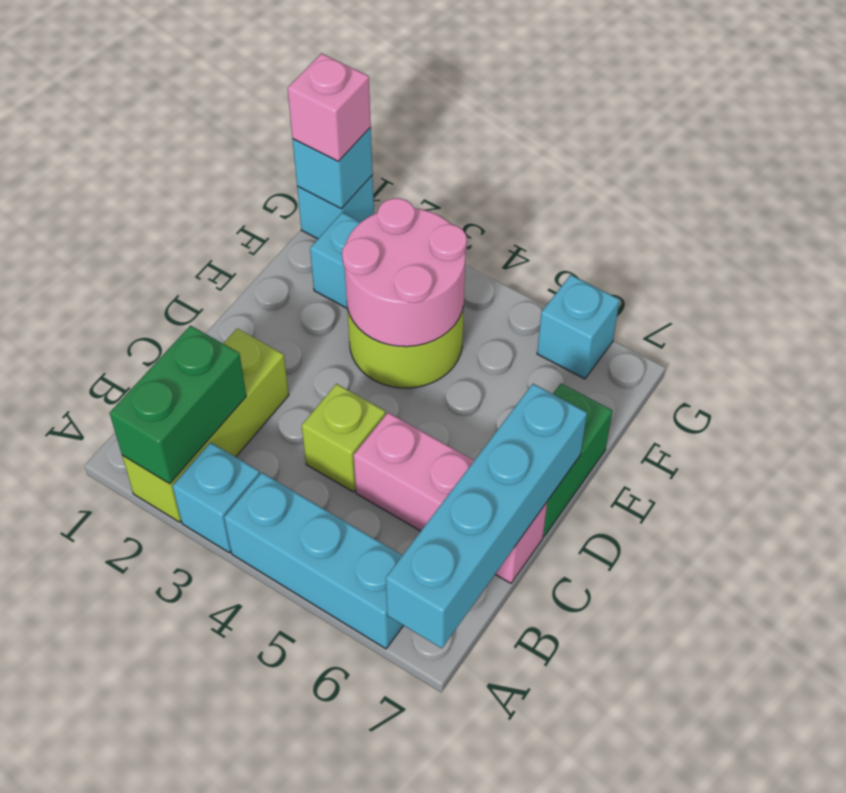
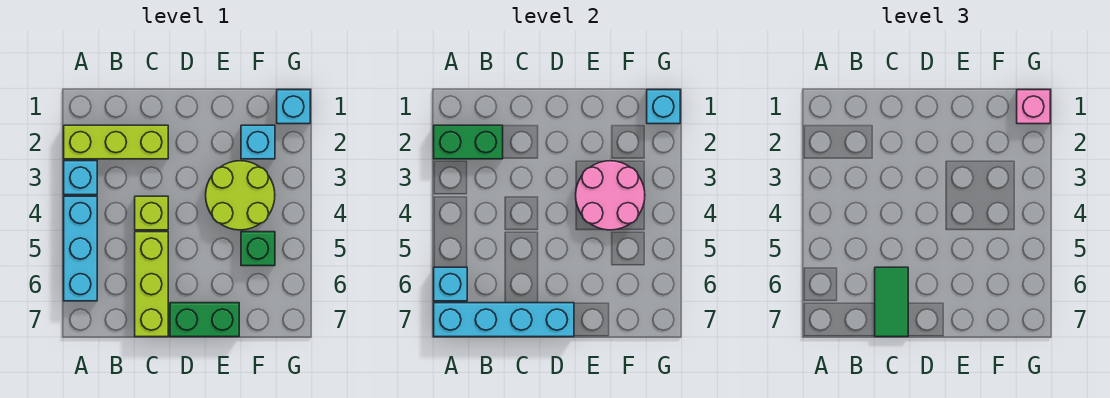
pink 1x3 brick [354,413,547,583] -> lime 1x3 brick [135,232,168,337]
none -> green 1x2 tile [875,267,908,337]
none -> green 1x1 brick [241,232,275,266]
cyan 1x1 brick [537,275,620,379] -> cyan 1x1 brick moved to [434,267,467,301]

